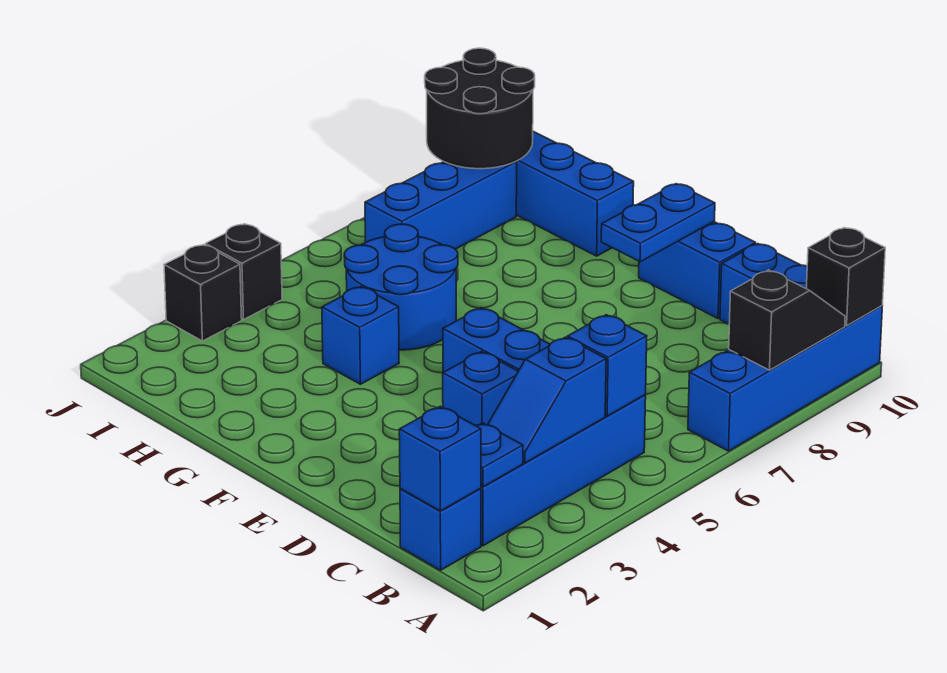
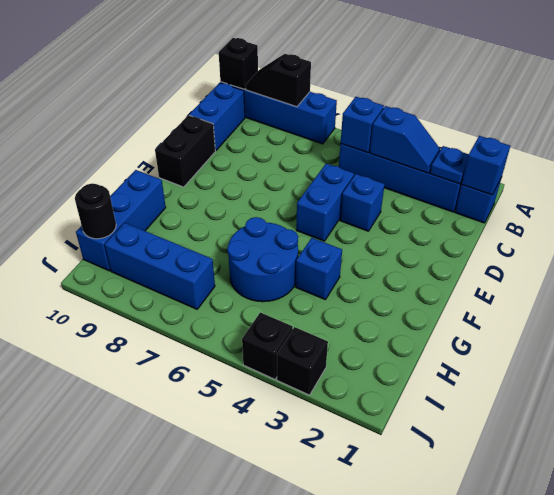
blue 1x2 brick [639,222,756,319] -> black 1x2 brick [155,115,215,187]
blue 1x2 plate [601,184,715,262] -> none
black 2x2 round brick [425,48,535,169] -> black 1x1 round brick [75,183,116,239]

